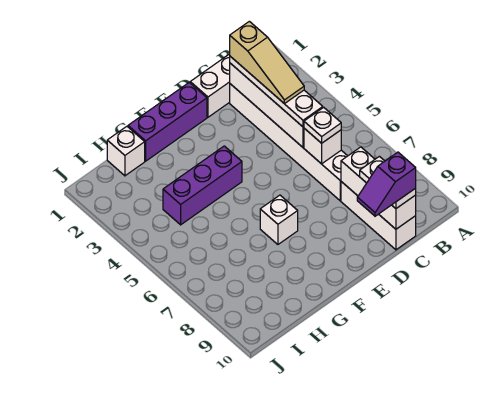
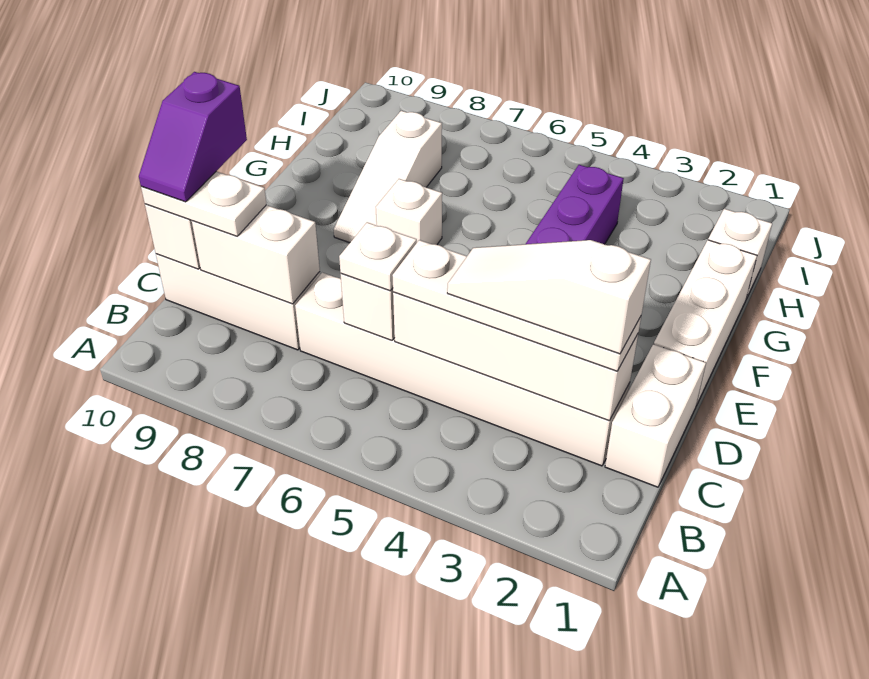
tan 1x3 slope [230,21,304,104] -> white 1x3 slope [447,240,651,354]
purple 1x2 slope [357,152,416,216] -> purple 1x2 slope turned to [139,72,247,202]
purple 1x3 brick [128,82,207,161] -> white 1x3 brick [654,240,757,406]
none -> white 1x3 slope [334,111,442,243]

